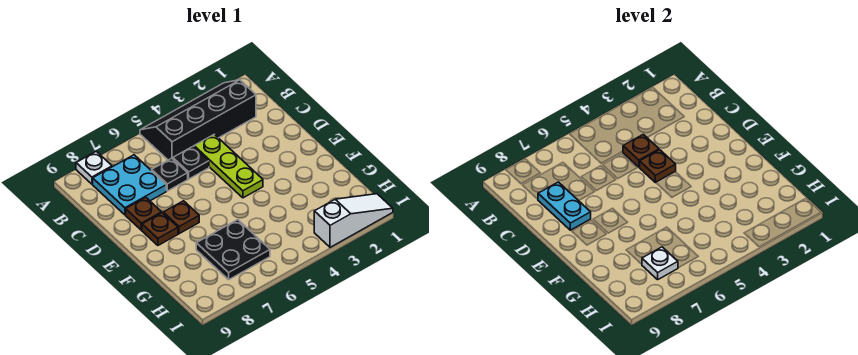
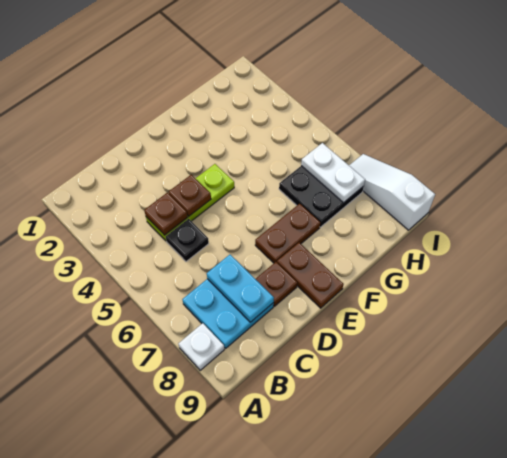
black 2x4 slope [140,80,256,160] -> none
black 1x1 plate [152,158,188,191] -> none
cyan 1x2 plate [538,182,591,230] -> cyan 1x2 plate turned to [207,255,274,322]
brown 1x1 plate [163,201,199,234] -> brown 1x2 plate [255,204,320,263]
brown 1x1 plate [142,213,178,245] -> brown 1x2 plate [277,243,344,308]
white 1x1 plate [642,247,678,280] -> white 1x2 plate [301,143,365,203]
white 1x3 slope [314,194,393,247] -> white 1x3 slope moved to [349,154,435,230]

